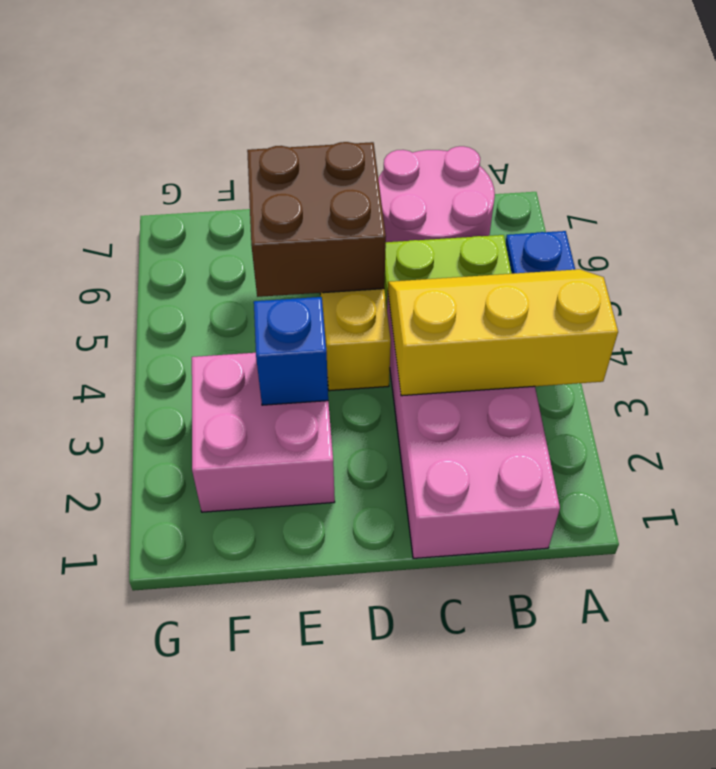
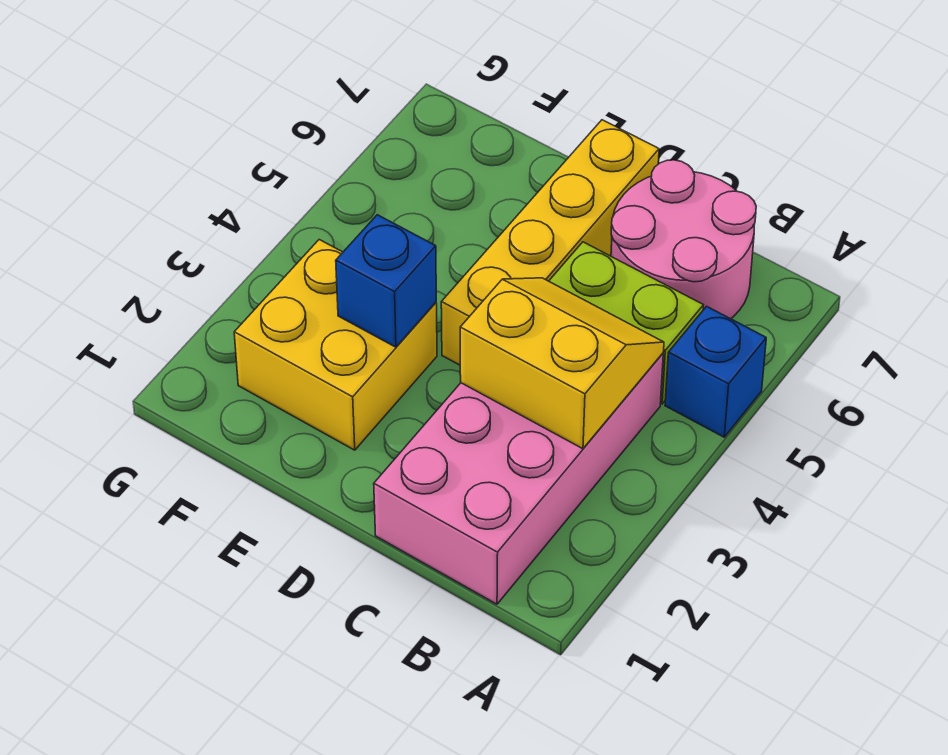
yellow 2x3 slope [388,269,618,396] -> yellow 2x2 slope [460,278,664,449]
brown 2x2 brick [247,142,386,297] -> none
pink 2x2 brick [192,353,335,512] -> yellow 2x2 brick [234,240,437,450]

